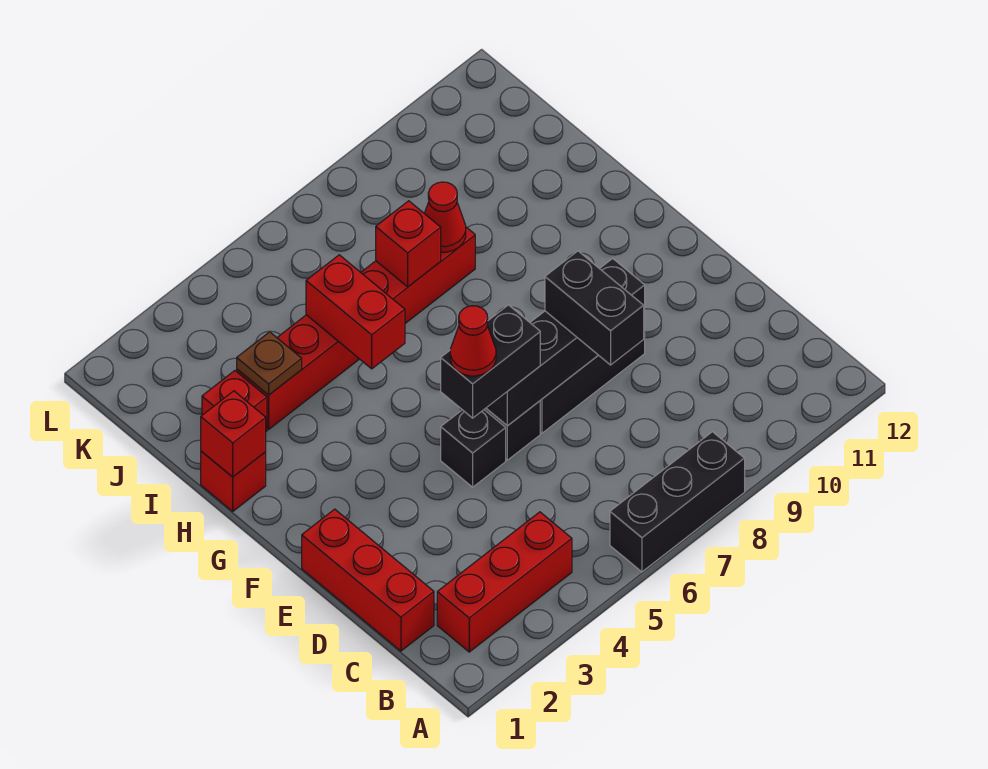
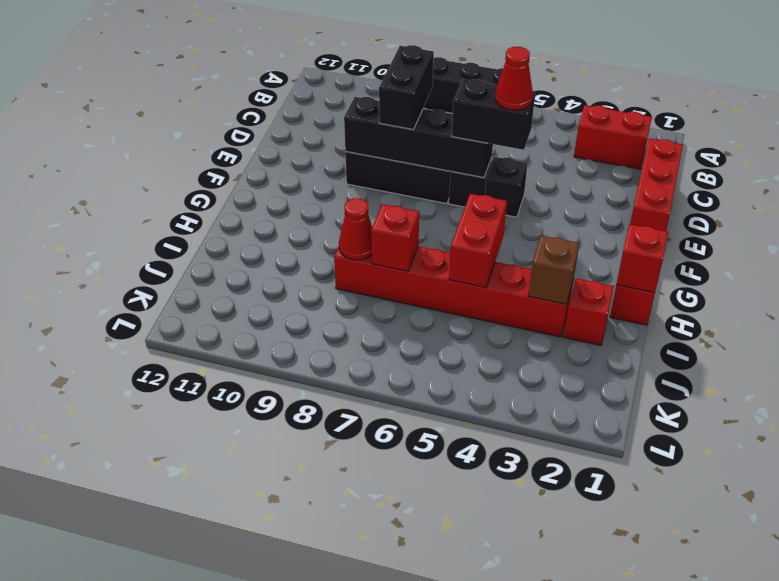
red 1x3 brick [437,512,572,652] -> red 1x2 brick [574,105,652,169]
brown 1x1 plate [237,332,302,395] -> brown 1x1 brick [528,236,579,304]

